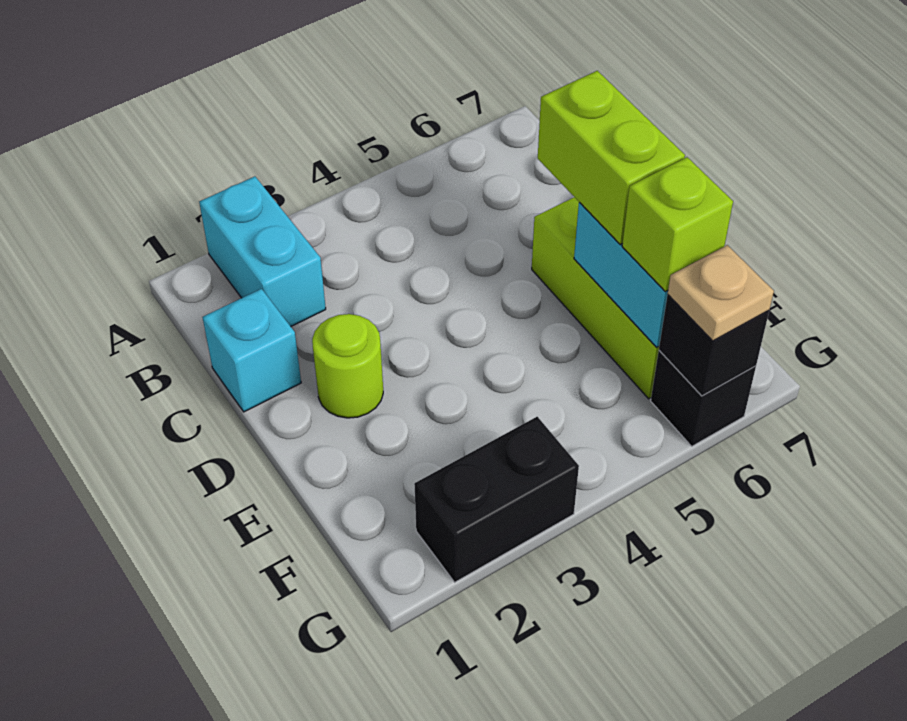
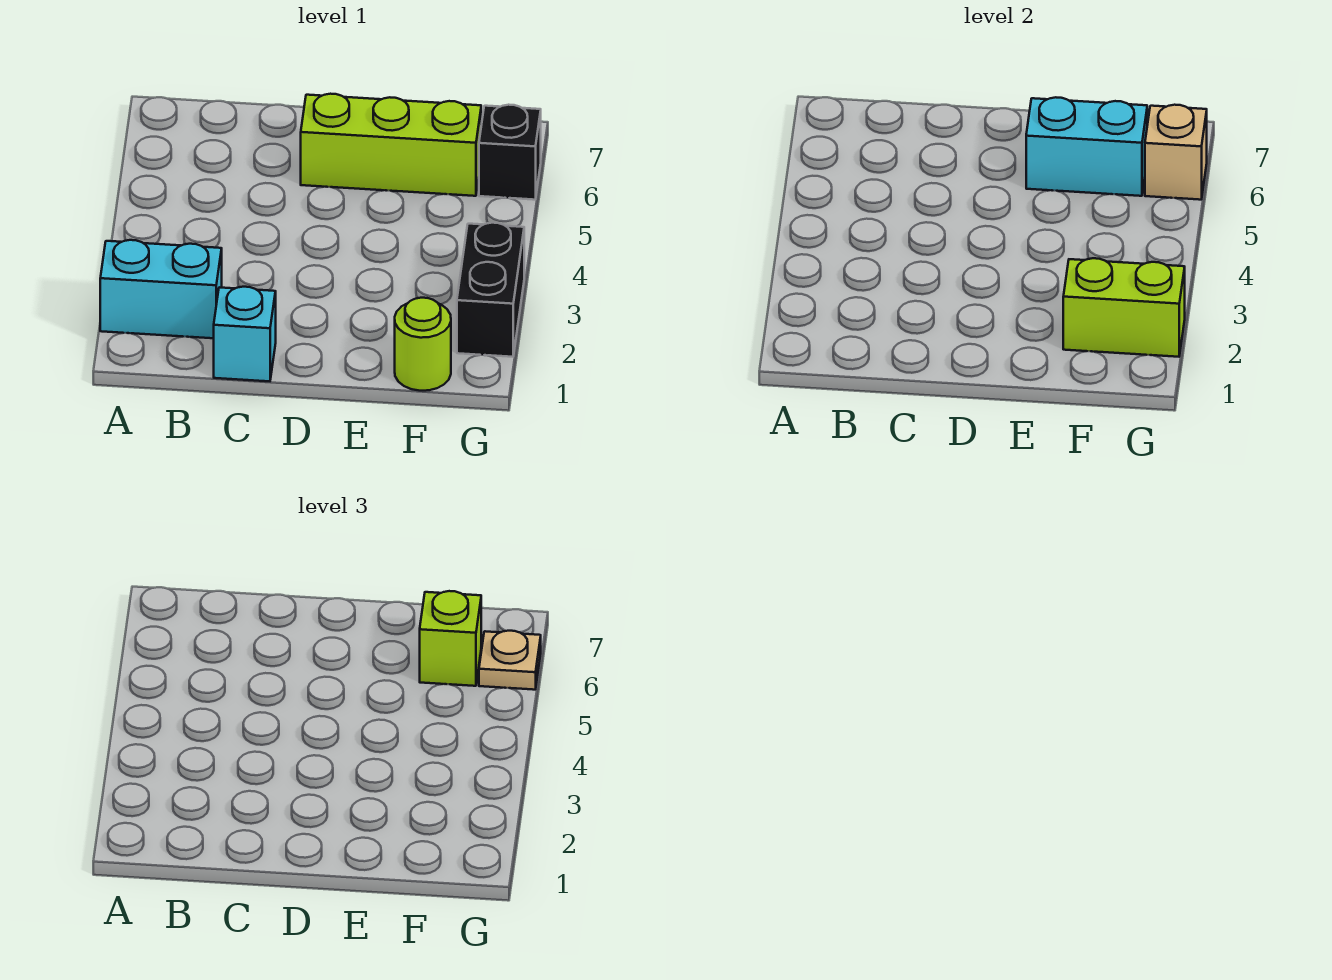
lime 1x1 round brick [312,314,383,418] -> lime 1x1 round brick moved to [395,298,451,391]
lime 1x2 brick [538,71,685,244] -> lime 1x2 brick moved to [1063,258,1185,357]
black 1x1 brick [659,295,769,396] -> tan 1x1 brick [1145,105,1207,200]

